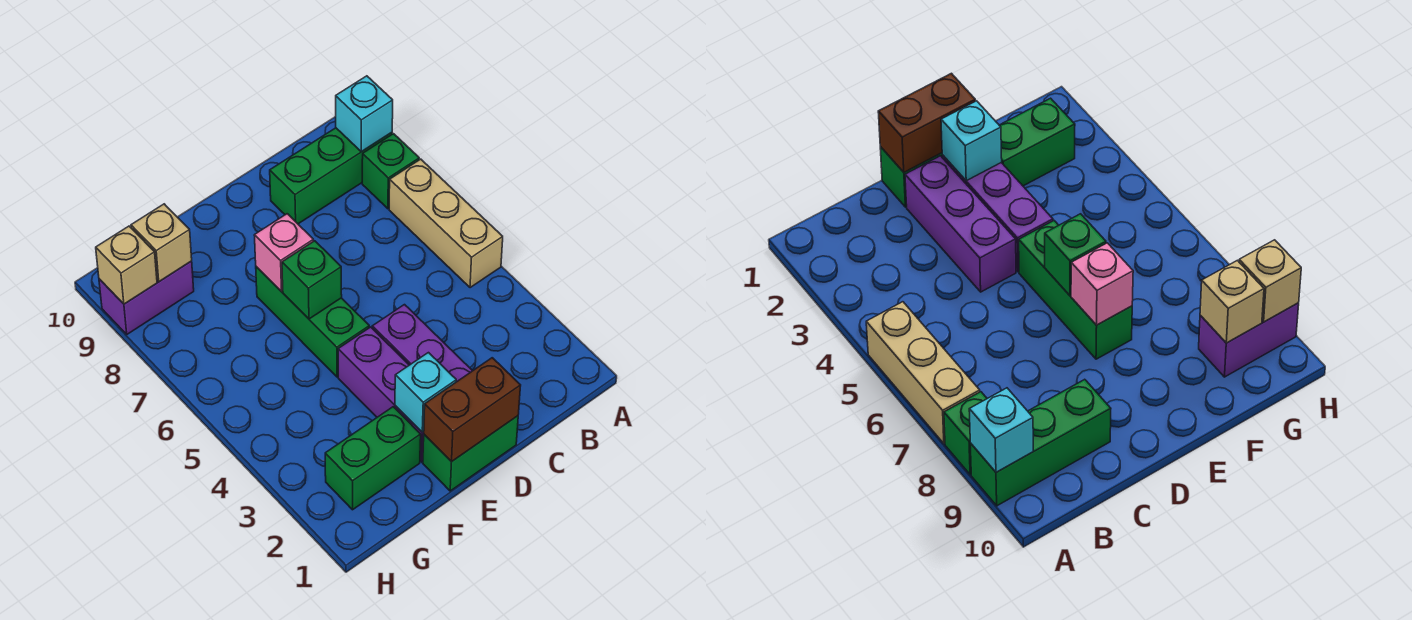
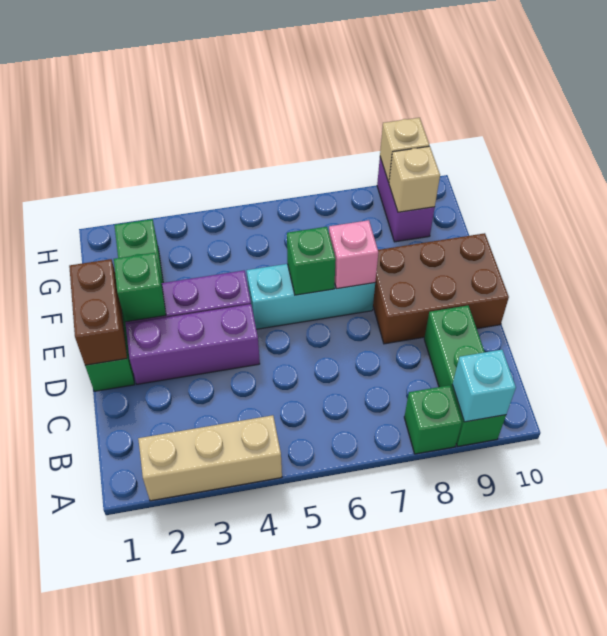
tan 1x3 brick [389,159,503,288] -> tan 1x3 brick moved to [138,415,282,501]
none -> brown 2x3 brick [373,233,509,344]
cyan 1x1 brick [395,353,456,432] -> green 1x1 brick [114,253,166,322]
green 1x3 brick [256,267,369,377] -> cyan 1x3 brick [247,264,375,329]

